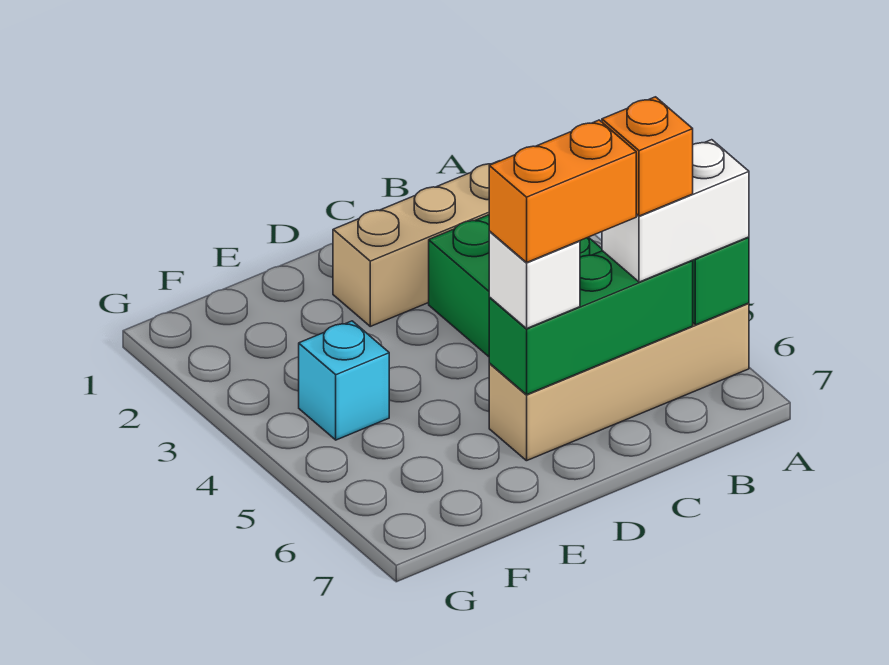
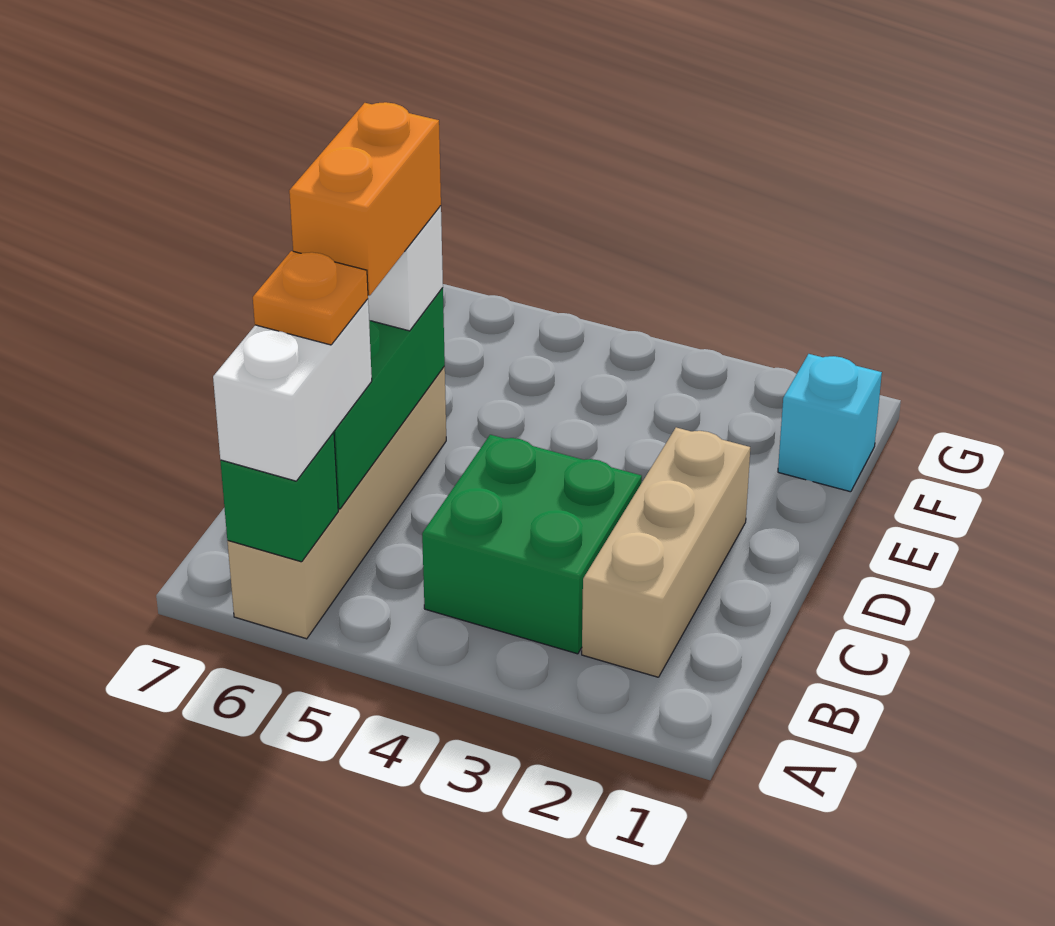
orange 1x1 brick [602,97,693,216] -> orange 1x1 plate [253,251,368,345]
cyan 1x1 brick [299,321,389,440] -> cyan 1x1 brick moved to [778,354,882,492]

